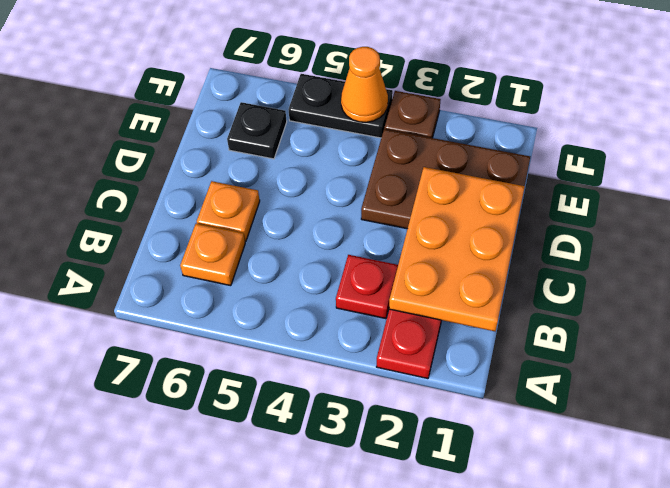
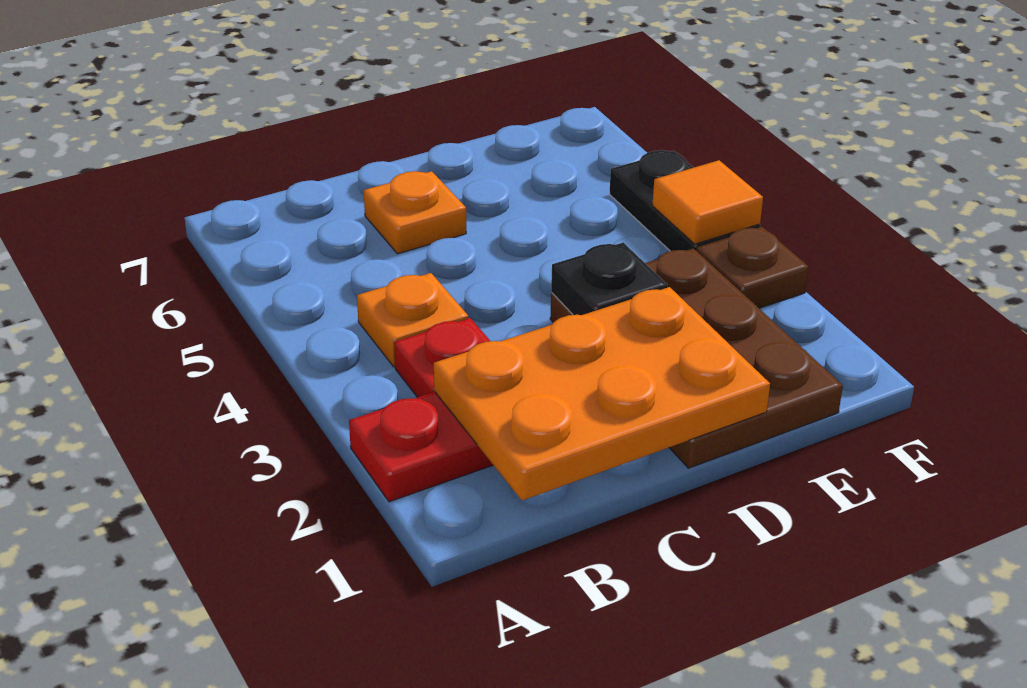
orange 1x1 plate [180,223,245,286] -> orange 1x1 plate moved to [357,273,469,367]
black 1x1 plate [227,102,287,159] -> black 1x1 plate moved to [551,242,667,315]
orange 1x1 cone [341,47,388,122] -> orange 1x1 tile [652,160,763,244]

